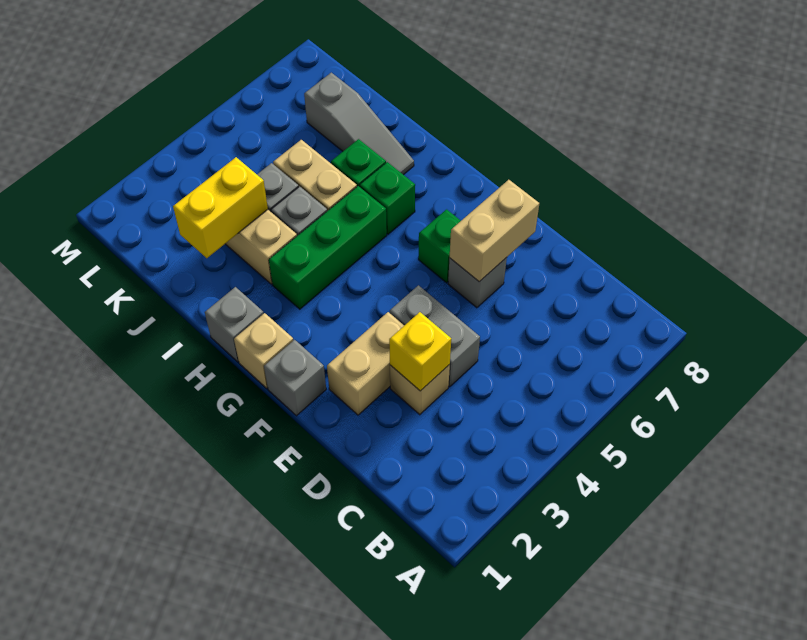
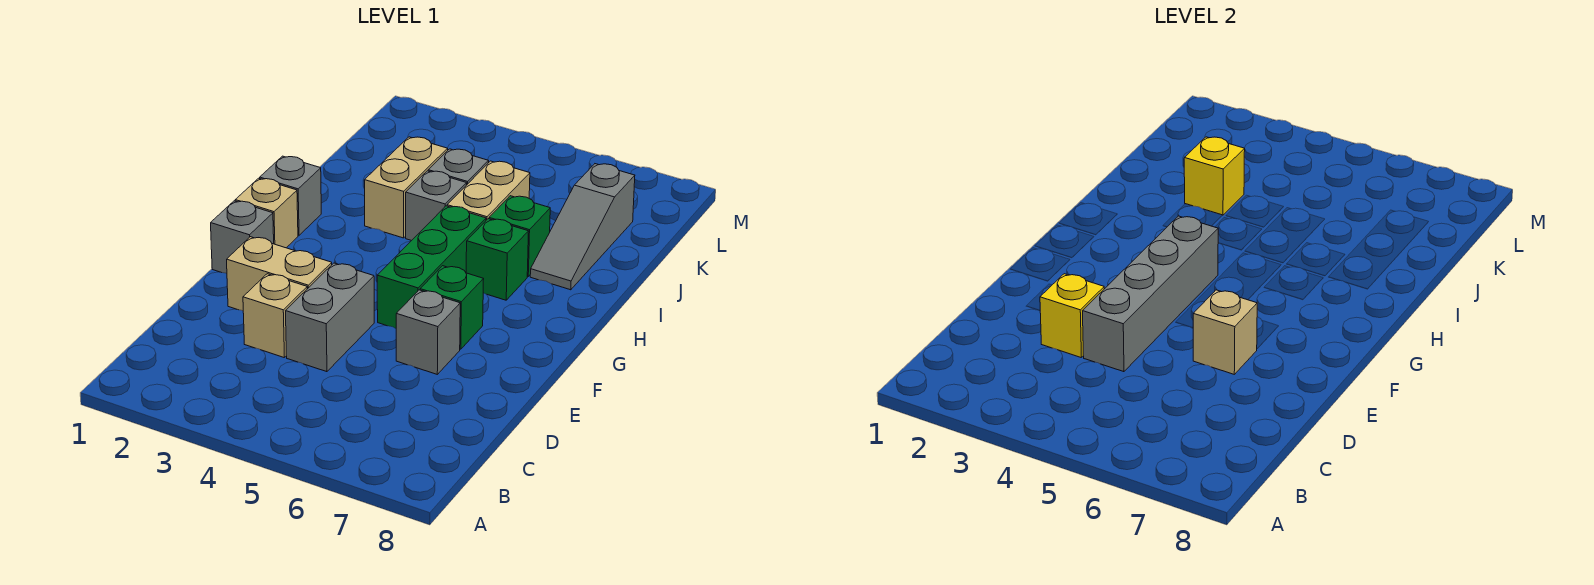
none -> grey 1x4 brick [1083,216,1218,372]
tan 1x2 brick [450,180,539,282] -> tan 1x1 brick [1193,290,1257,374]
green 1x3 brick [269,186,387,309] -> green 1x3 brick turned to [377,206,486,328]
yellow 1x2 brick [173,157,268,258] -> yellow 1x1 brick [1184,137,1245,215]

